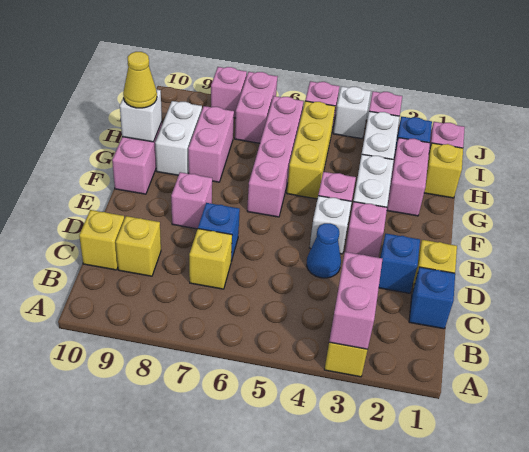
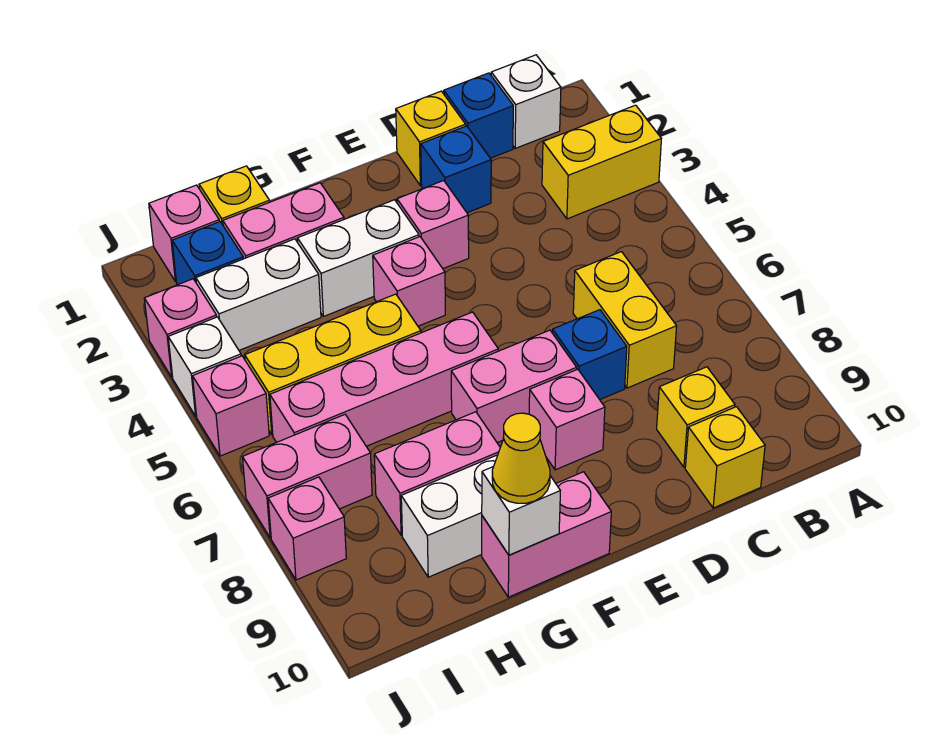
pink 1x2 brick [329,252,382,349] -> pink 1x2 brick moved to [451,330,577,443]
yellow 1x1 brick [189,229,232,289] -> yellow 1x2 brick [573,252,677,388]
blue 1x1 cone [307,223,341,278] -> none
white 1x1 brick [310,196,352,254] -> white 1x1 brick moved to [491,55,561,149]

